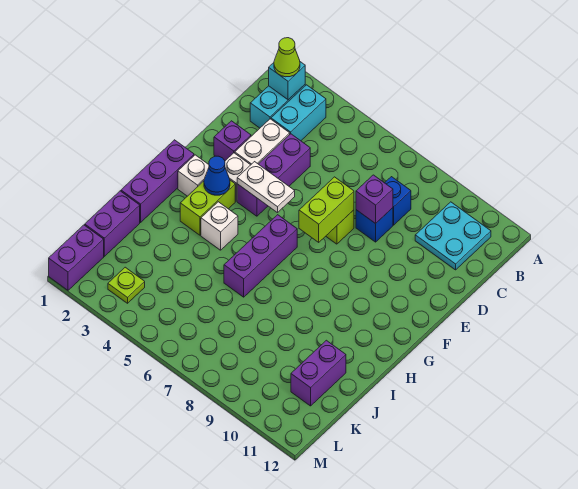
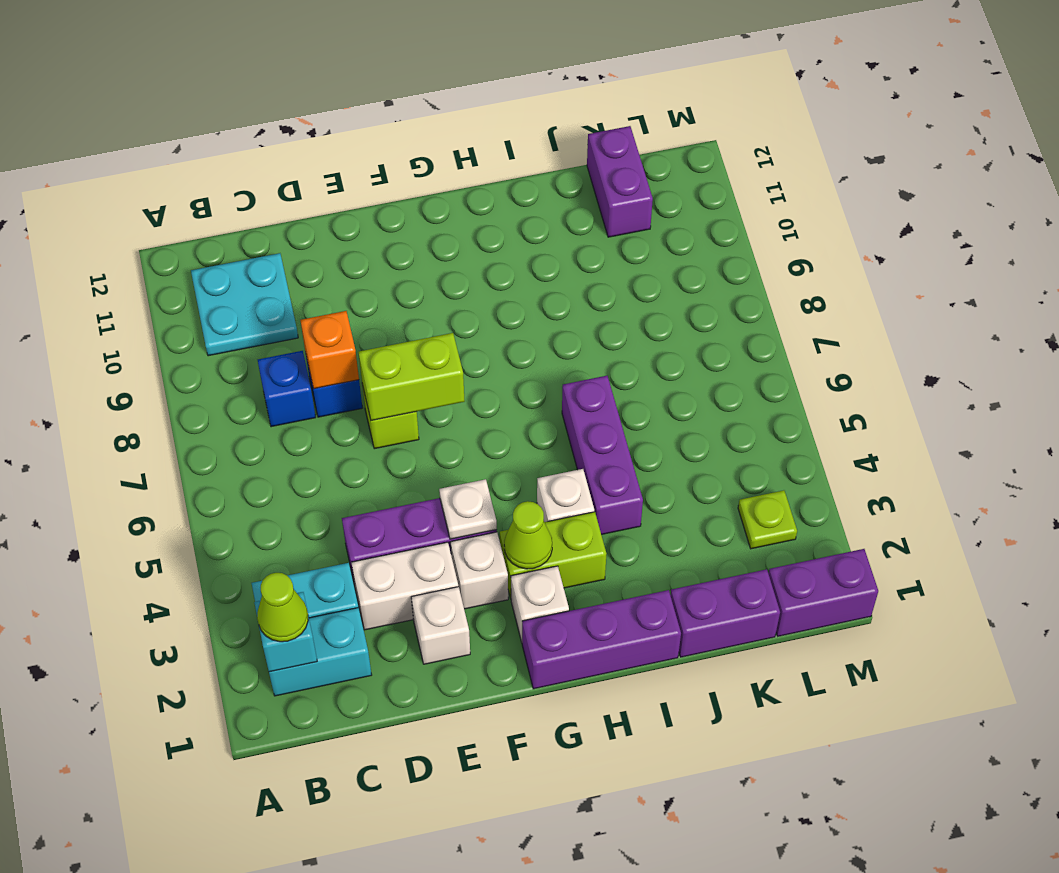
purple 1x1 brick [356,175,393,224] -> orange 1x1 brick [300,311,359,389]
purple 1x1 brick [214,121,251,161] -> white 1x1 brick [411,587,470,664]
white 1x2 plate [237,162,295,213] -> white 1x1 plate [439,479,497,539]
blue 1x1 cone [204,156,230,195] -> lime 1x1 cone [504,501,552,569]
purple 1x3 brick [224,215,297,297] -> purple 1x3 brick turned to [562,376,643,535]
purple 1x2 brick [291,340,346,406] -> purple 1x2 brick turned to [587,126,653,237]

